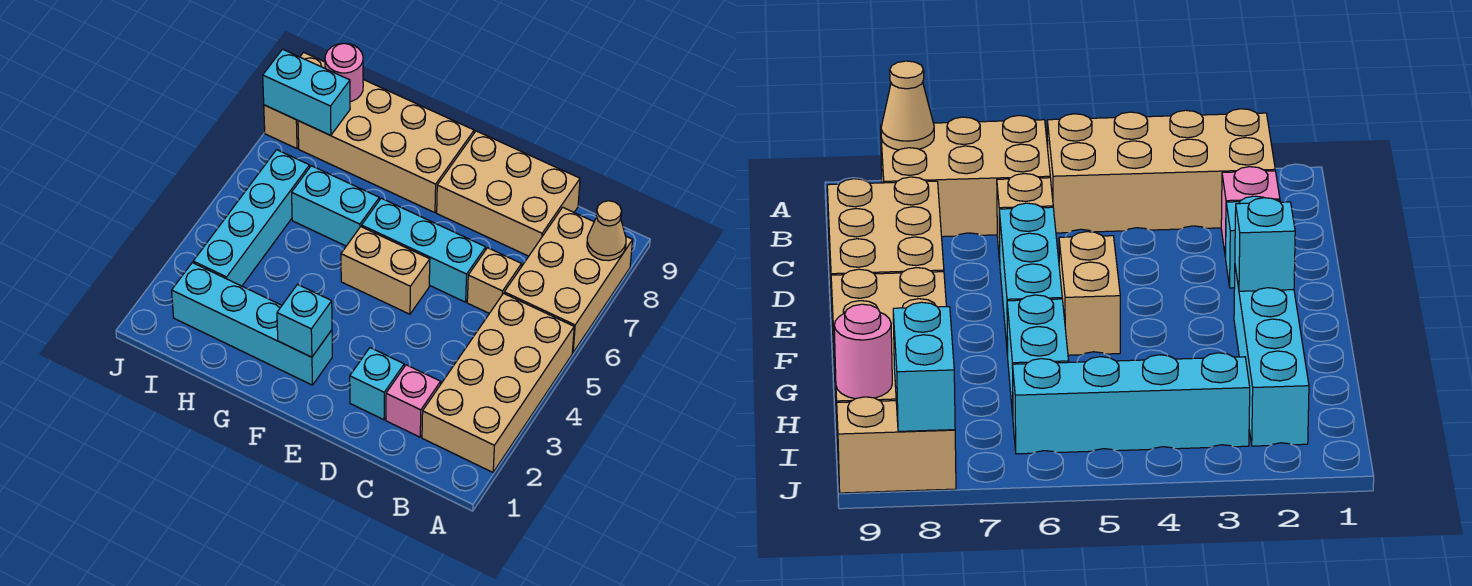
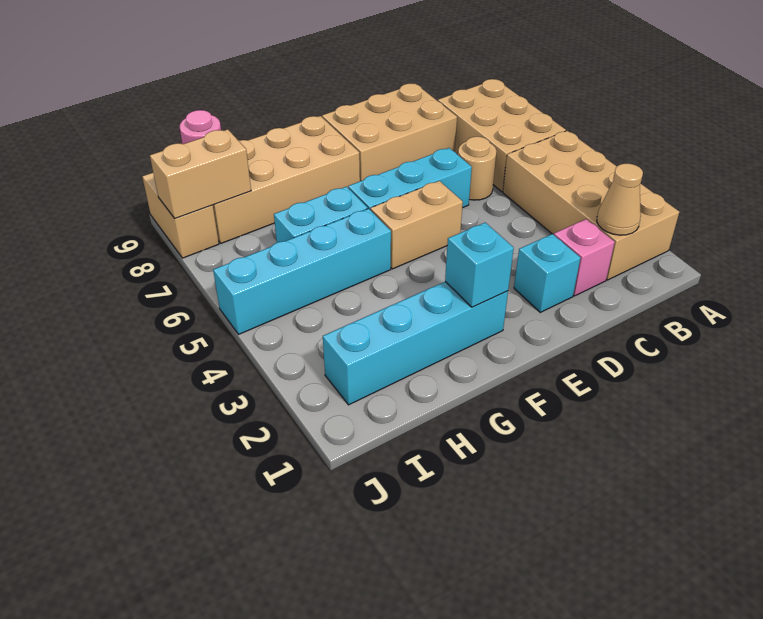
tan 1x1 cone [587,201,626,261] -> tan 1x1 cone moved to [597,164,643,235]
tan 1x1 brick [467,248,522,313] -> tan 1x1 round brick [458,137,496,200]
cyan 1x4 brick [193,150,310,286] -> cyan 1x4 brick turned to [213,209,391,334]
cyan 1x2 brick [263,49,350,136] -> tan 1x2 brick [150,129,251,218]

